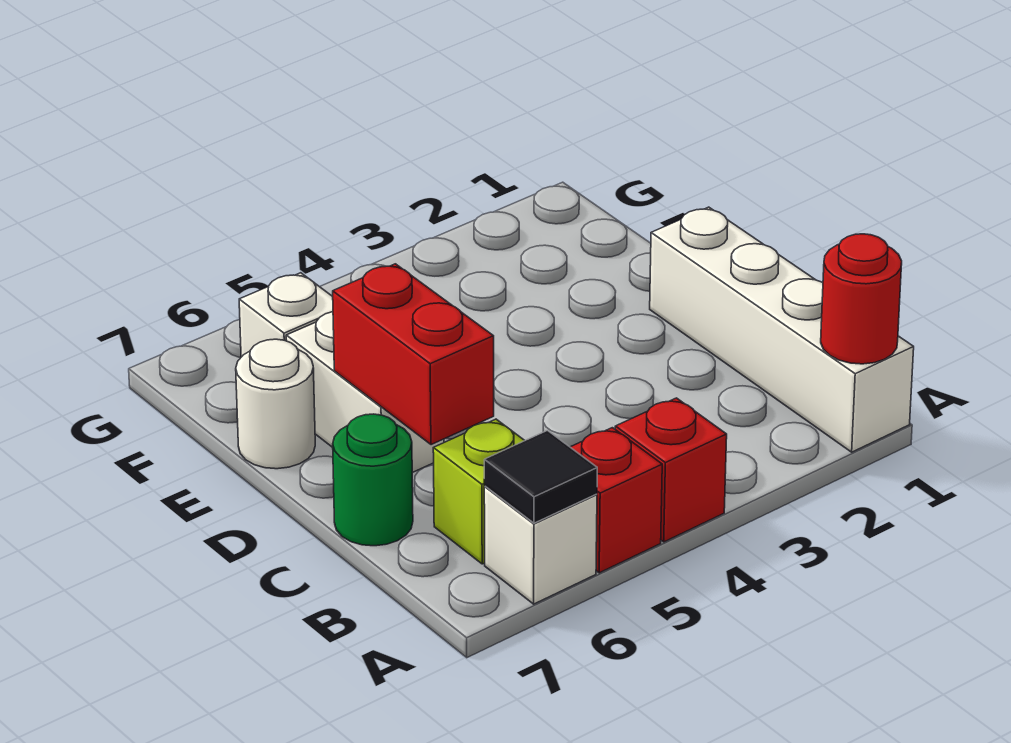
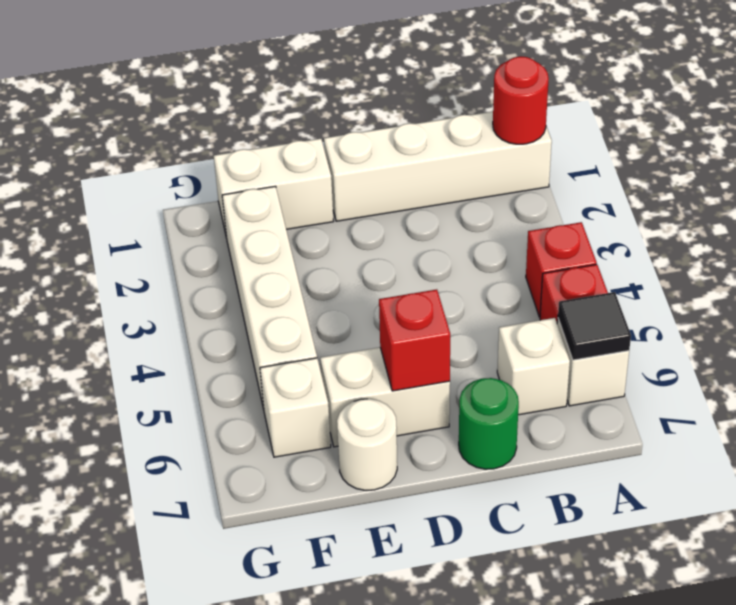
lime 1x1 brick [433,419,525,564] -> white 1x1 brick [497,318,570,415]
red 1x2 brick [333,264,494,445] -> red 1x1 brick [379,289,450,391]
none -> white 1x2 brick [214,139,334,238]
none -> white 1x4 brick [222,186,317,409]

